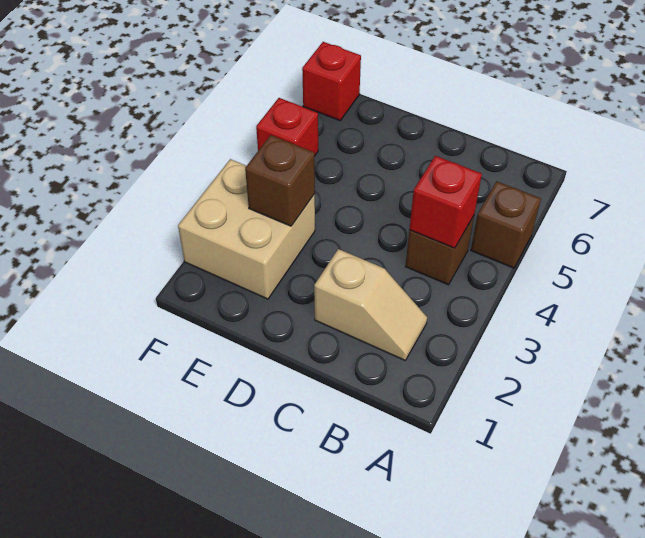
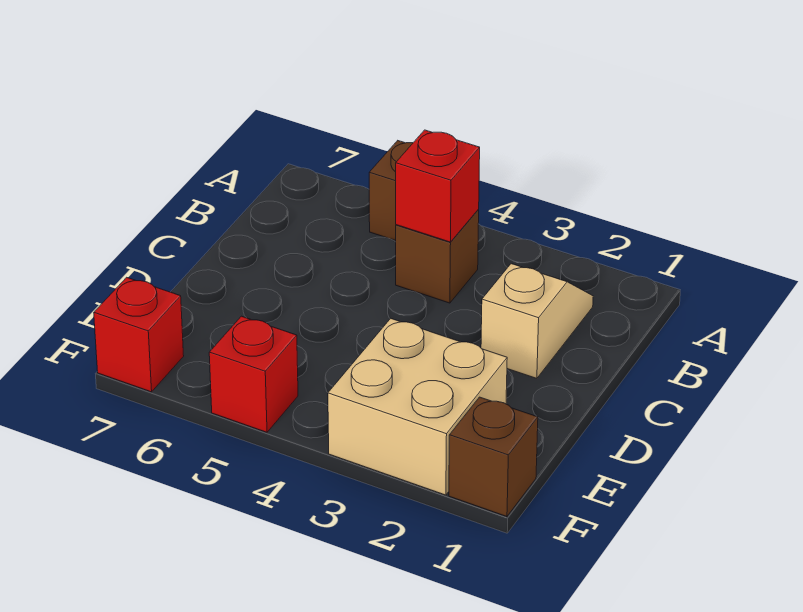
brown 1x1 brick [245,135,315,226] -> brown 1x1 brick moved to [449,397,538,517]

